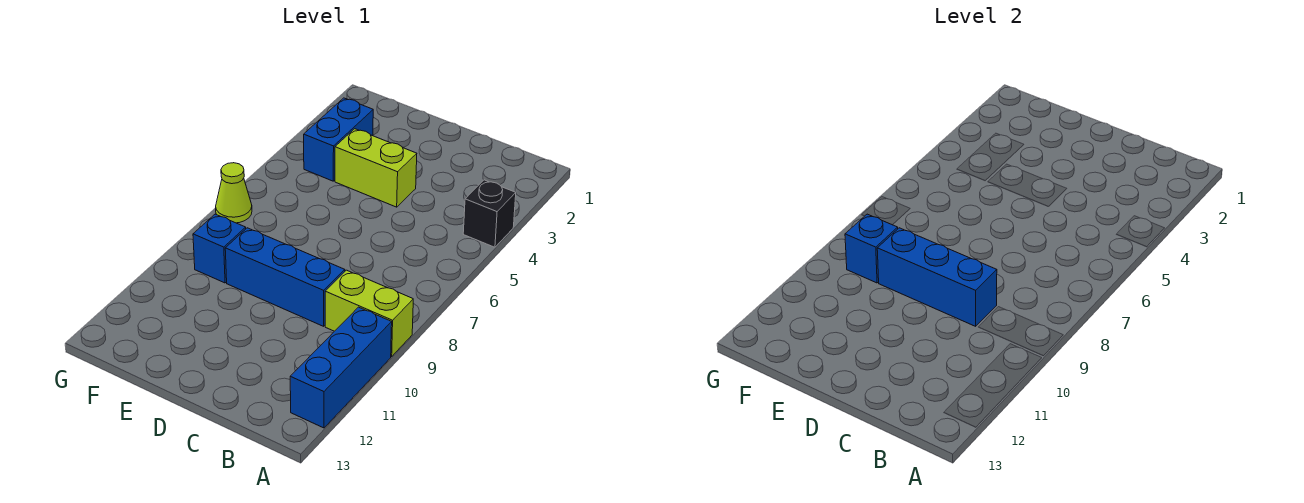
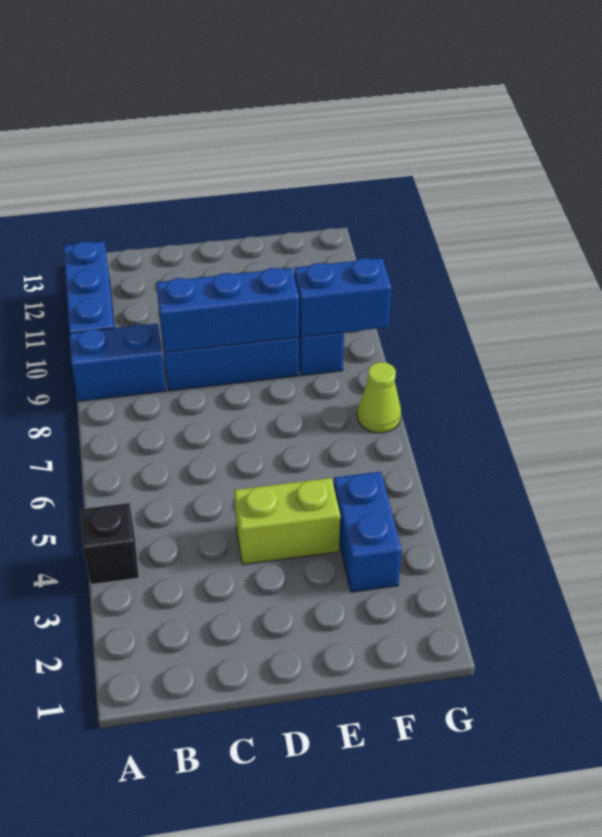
lime 1x2 brick [325,270,413,356] -> blue 1x2 brick [69,323,166,401]
blue 1x1 brick [845,214,898,283] -> blue 1x2 brick [294,258,391,337]

